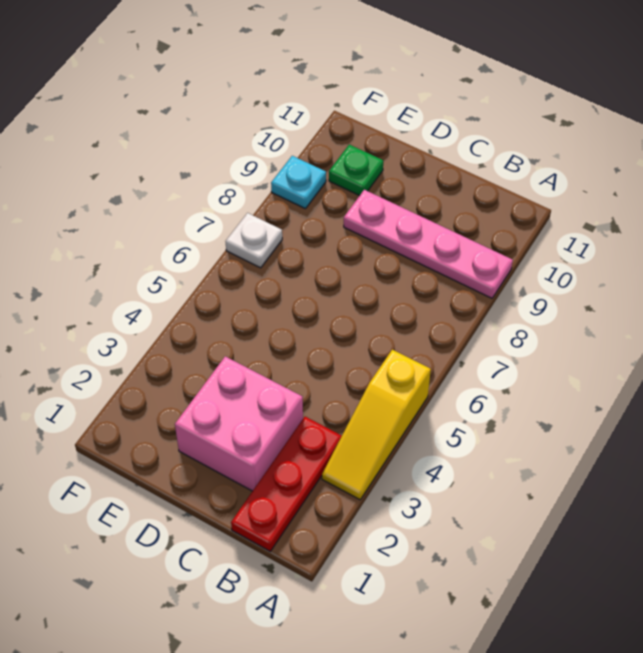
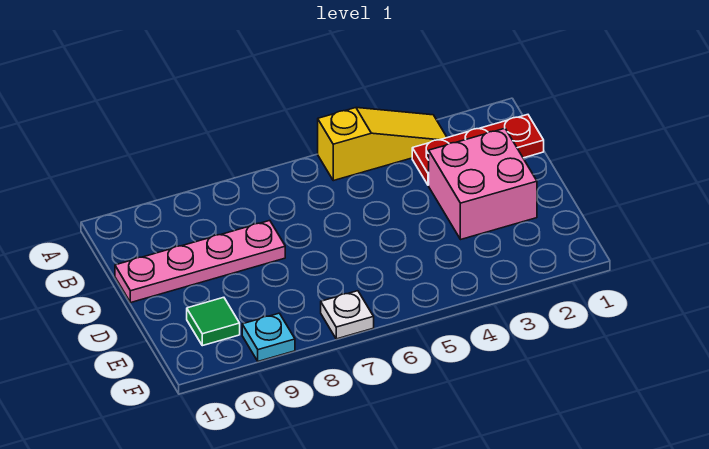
pink 1x4 plate [344,190,513,298] -> pink 1x4 plate turned to [115,221,285,303]
green 1x1 plate [329,145,383,196] -> green 1x1 tile [187,297,240,346]

